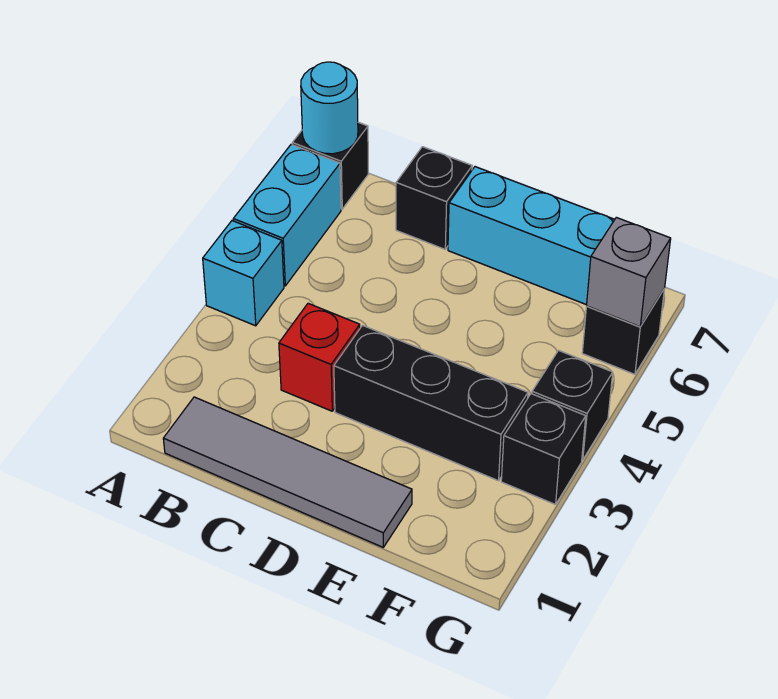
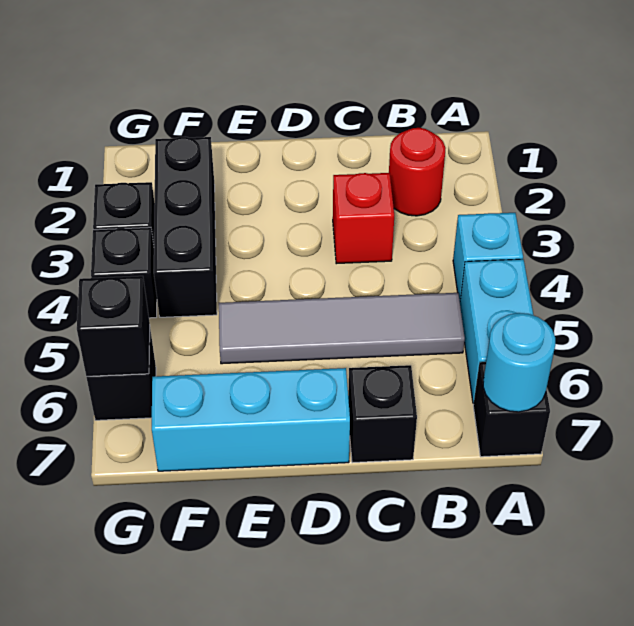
grey 1x4 tile [163,397,412,547] -> grey 1x4 tile moved to [219,293,465,364]
none -> red 1x1 round brick [389,128,446,216]
black 1x3 brick [334,325,528,481] -> black 1x3 brick turned to [154,137,217,317]
grey 1x1 brick [587,217,671,327] -> black 1x1 brick [77,276,150,376]

